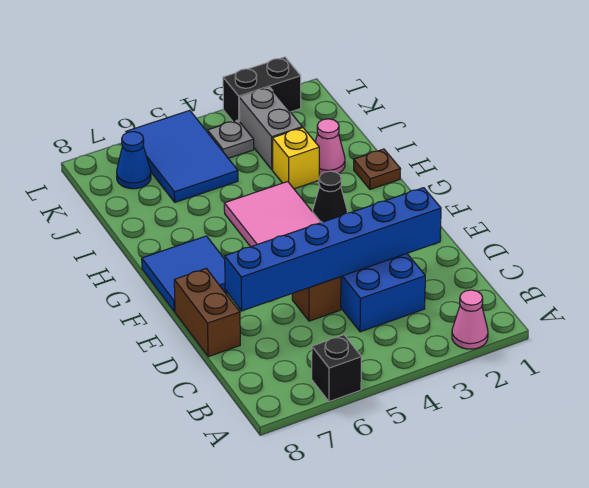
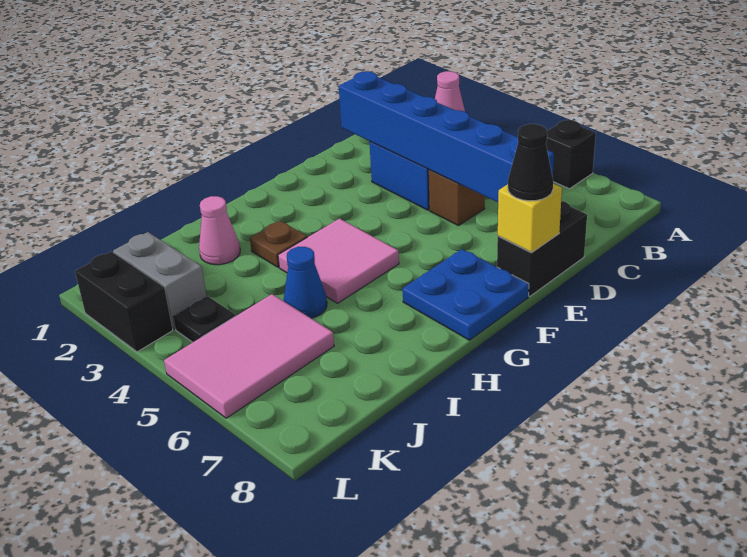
brown 1x2 brick [174,268,240,357] -> black 1x2 brick [497,201,587,296]
blue 2x2 tile [142,236,227,312] -> blue 2x2 plate [403,249,529,340]
black 1x1 cone [313,171,347,223] -> black 1x1 cone moved to [508,124,553,201]
brown 1x1 plate [354,149,400,189] -> brown 1x1 plate moved to [250,221,307,267]
yellow 1x1 brick [273,128,319,189] -> yellow 1x1 brick moved to [498,184,562,252]
grey 1x2 brick [239,87,302,170] -> grey 1x2 brick turned to [113,232,207,329]
blue 2x3 tile [127,110,238,202] -> pink 2x3 tile [164,294,334,418]
grey 1x1 plate [208,120,254,158] -> black 1x1 plate [173,296,236,342]
blue 1x1 cone [117,132,151,189] -> blue 1x1 cone moved to [284,247,327,318]

